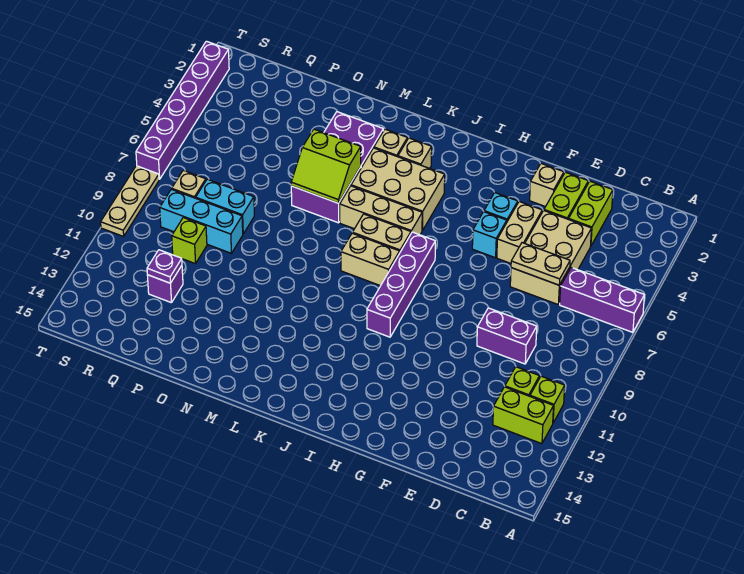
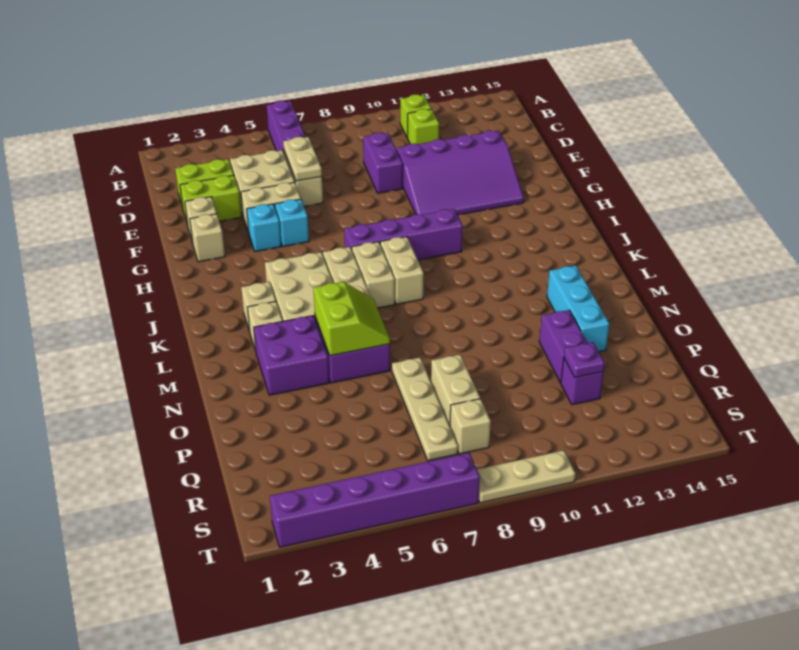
lime 1x2 brick [493,387,554,444] -> none
none -> purple 3x4 slope [397,130,524,215]
none -> tan 1x1 brick [190,214,225,262]
none -> tan 1x4 plate [392,358,458,461]
none -> purple 1x2 brick [539,310,587,383]
cyan 1x2 brick [196,179,254,234] -> tan 1x2 brick [431,354,480,425]
cyan 1x3 brick [160,189,243,253] -> cyan 1x3 brick moved to [547,266,609,352]
lime 1x1 brick [172,218,207,264] -> none

